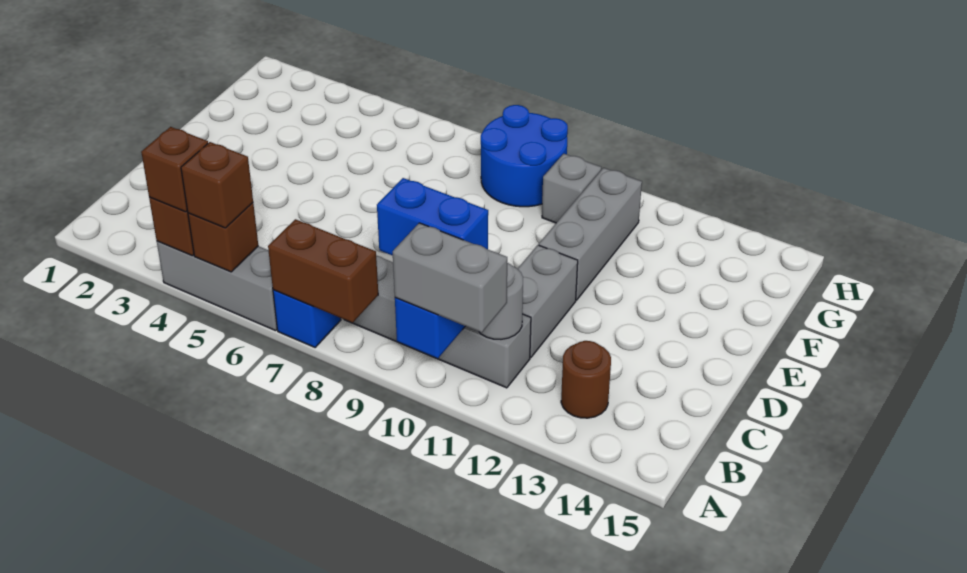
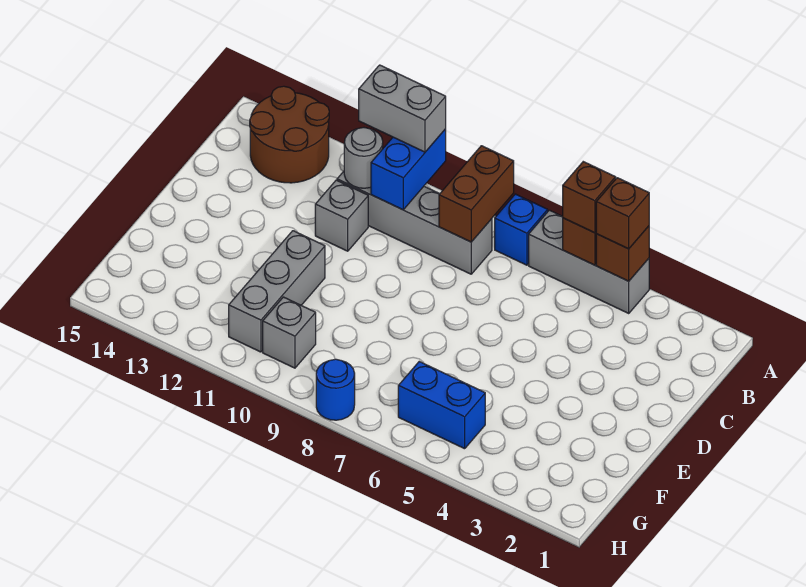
brown 1x2 brick [268,219,378,323] -> brown 1x2 brick turned to [439,146,514,242]
blue 1x2 brick [377,178,488,256] -> blue 1x2 brick moved to [398,362,485,449]
brown 1x1 round brick [561,341,611,418] -> brown 2x2 round brick [250,86,329,183]
grey 1x2 brick [518,245,578,358] -> grey 1x1 brick [315,180,368,251]
blue 2x2 round brick [481,105,568,207] -> blue 1x1 round brick [316,359,355,420]

